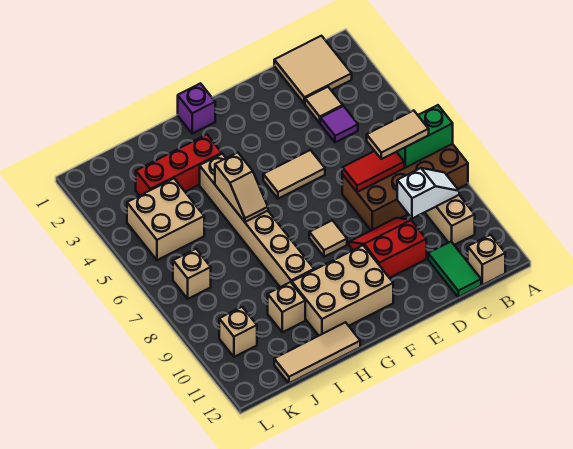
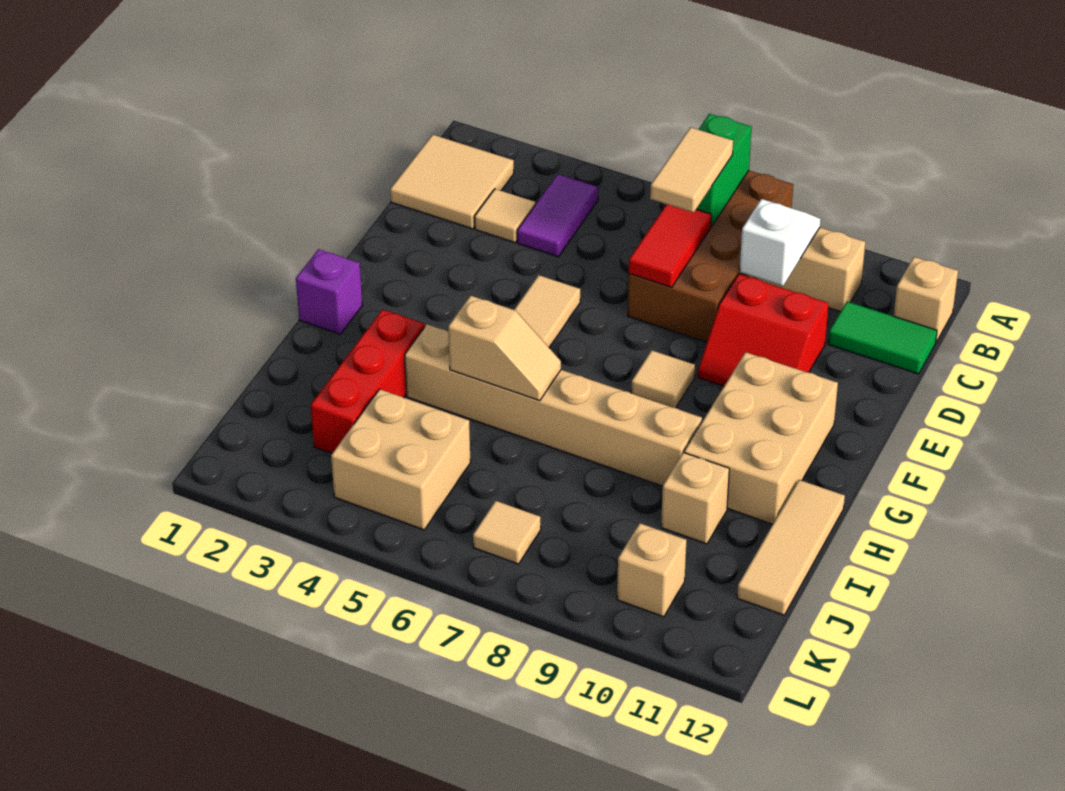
purple 1x1 tile [320,106,358,142] -> purple 1x2 tile [517,174,598,257]
red 2x2 slope [349,218,426,278] -> red 2x2 slope turned to [698,274,829,386]
tan 1x1 brick [173,249,211,299] -> tan 1x1 tile [473,501,541,564]

